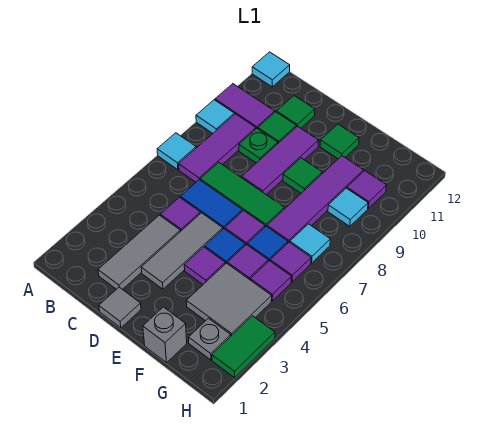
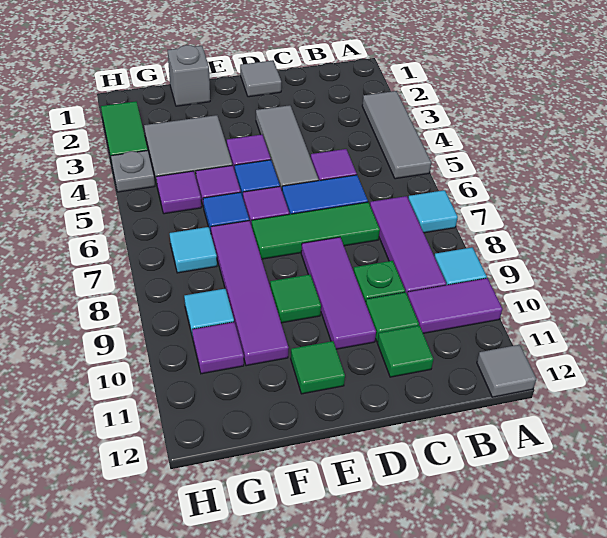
cyan 1x1 tile [252,52,290,87] -> grey 1x1 tile [477,345,536,397]
grey 1x3 tile [98,215,180,289] -> grey 1x3 tile moved to [362,91,431,179]
grey 1x1 plate [189,319,231,360] -> grey 1x1 plate moved to [111,150,155,192]
purple 1x1 tile [270,242,311,282] -> none

